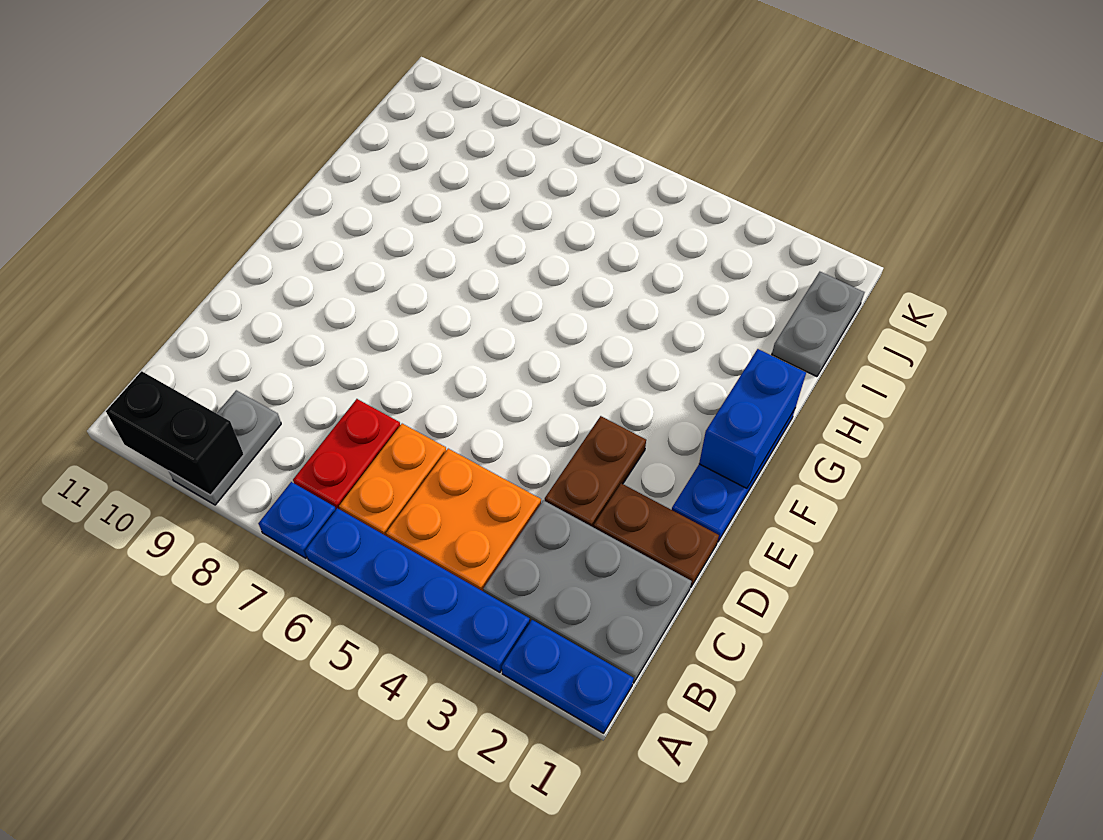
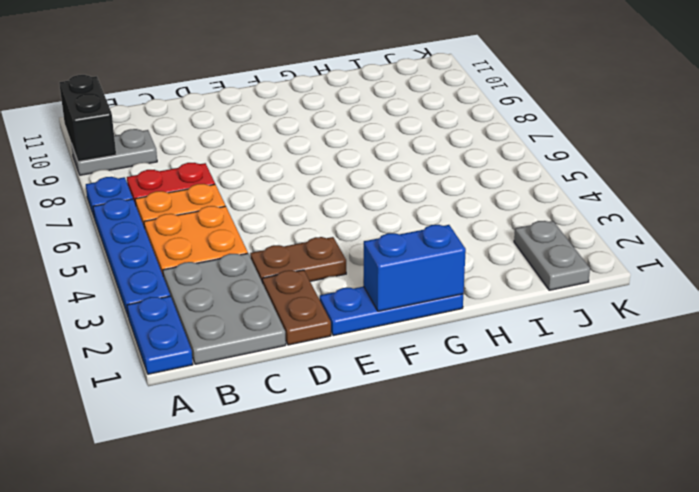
grey 1x2 plate [772,272,865,377] -> grey 1x2 plate turned to [514,221,590,290]

